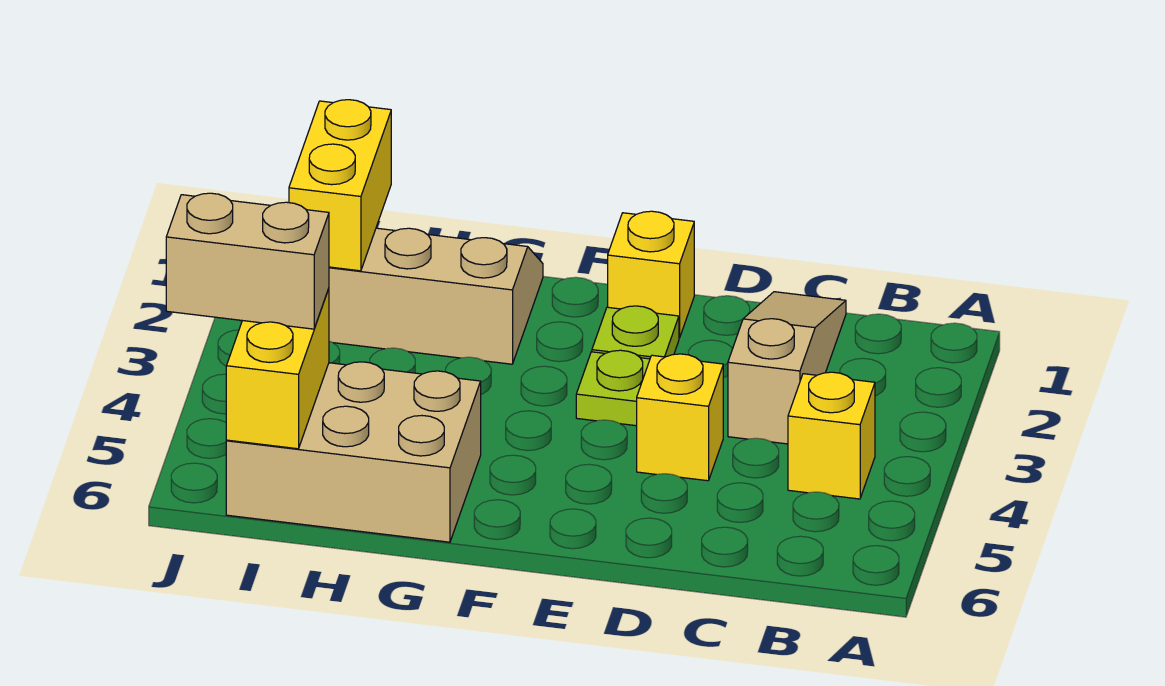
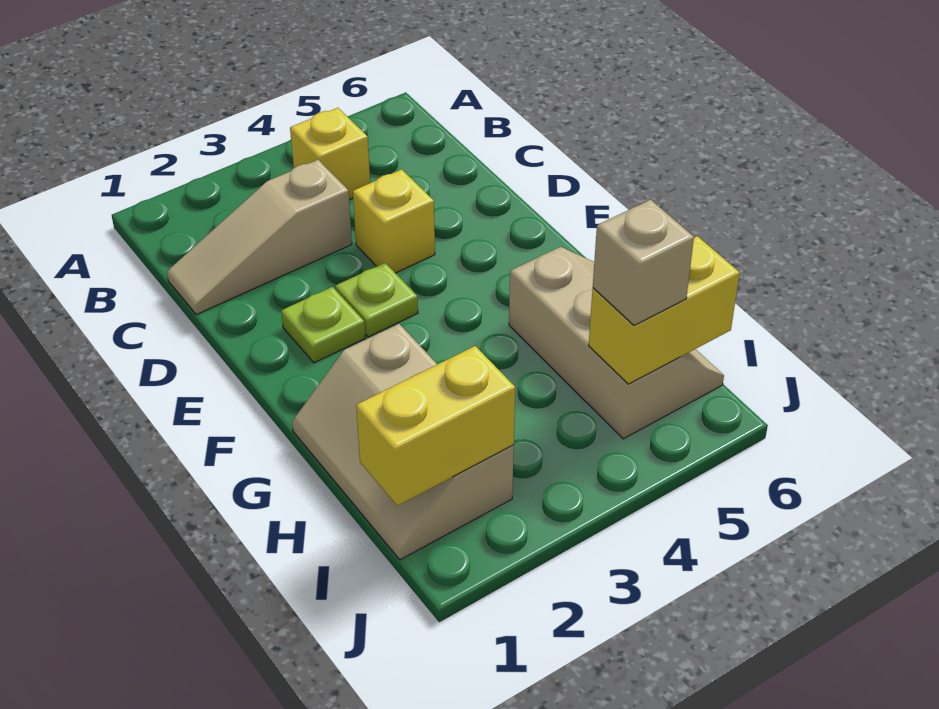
yellow 1x1 brick [608,211,694,338] -> none
tan 2x3 brick [226,362,481,542] -> tan 2x3 slope [509,247,724,439]
tan 1x2 brick [166,193,329,329] -> tan 1x1 brick [593,200,694,325]

